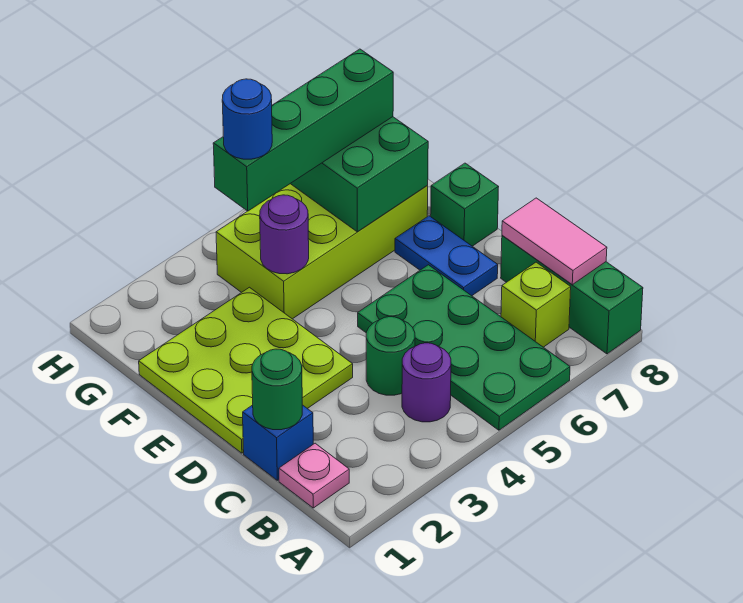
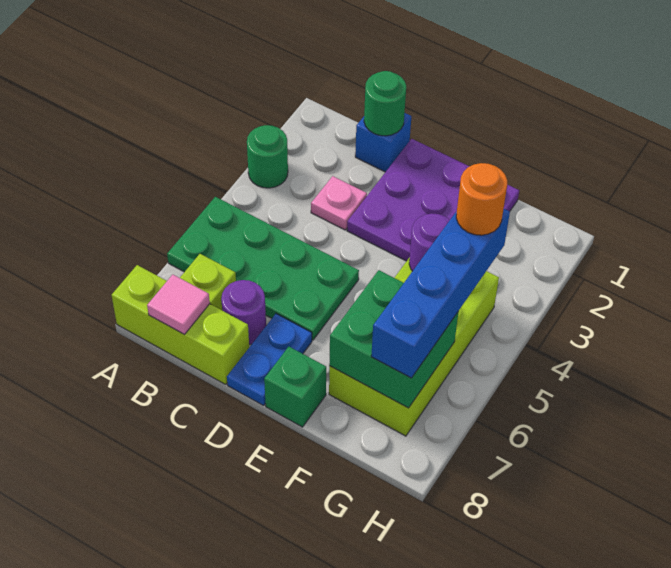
green 1x3 brick [501,235,643,354] -> lime 1x3 brick [112,265,249,384]
pink 1x1 plate [279,443,349,508] -> pink 1x1 plate moved to [311,176,367,230]
purple 1x1 round brick [402,343,451,422] -> purple 1x1 round brick moved to [221,280,266,345]
pink 1x2 tile [502,198,607,285] -> pink 1x1 tile [147,275,210,335]
green 1x1 round brick [366,317,415,395] -> green 1x1 round brick moved to [247,125,288,188]
lime 3x3 plate [139,287,353,453] -> purple 3x3 plate [347,139,519,261]
blue 1x2 plate [395,216,498,296] -> blue 1x2 plate turned to [227,314,312,405]
green 1x4 brick [213,49,393,211] -> blue 1x4 brick [371,209,510,378]
blue 1x1 round brick [222,79,272,159] -> orange 1x1 round brick [456,163,507,235]

